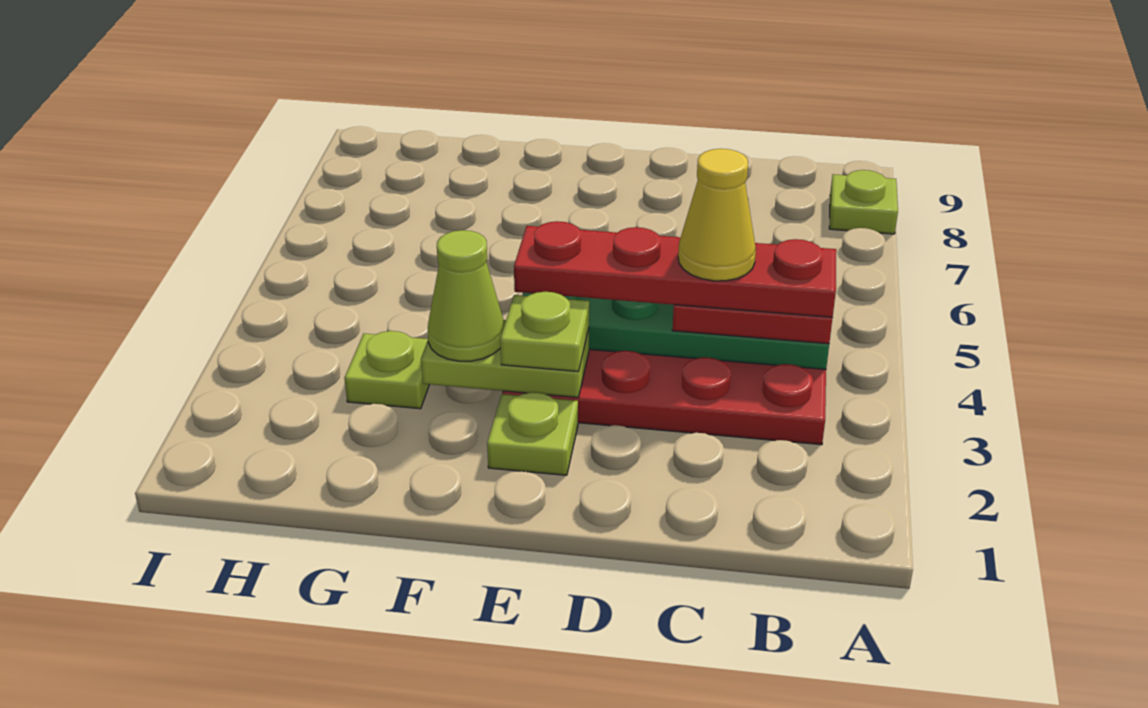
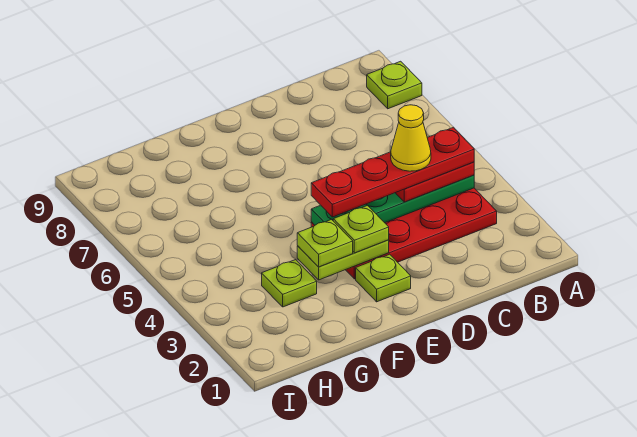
lime 1x1 cone [428,230,504,361] -> lime 1x1 plate [297,219,353,267]

